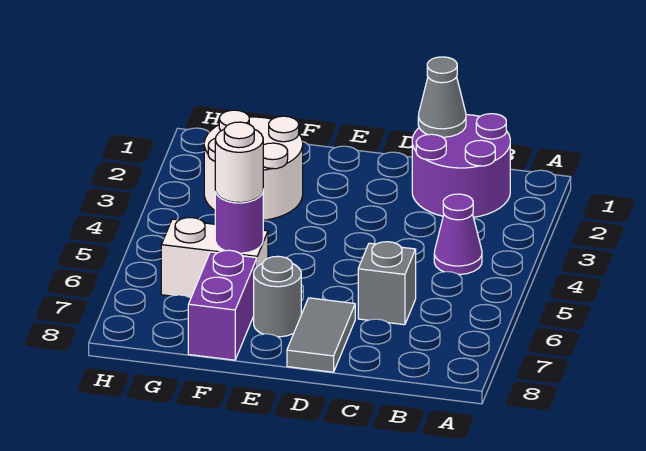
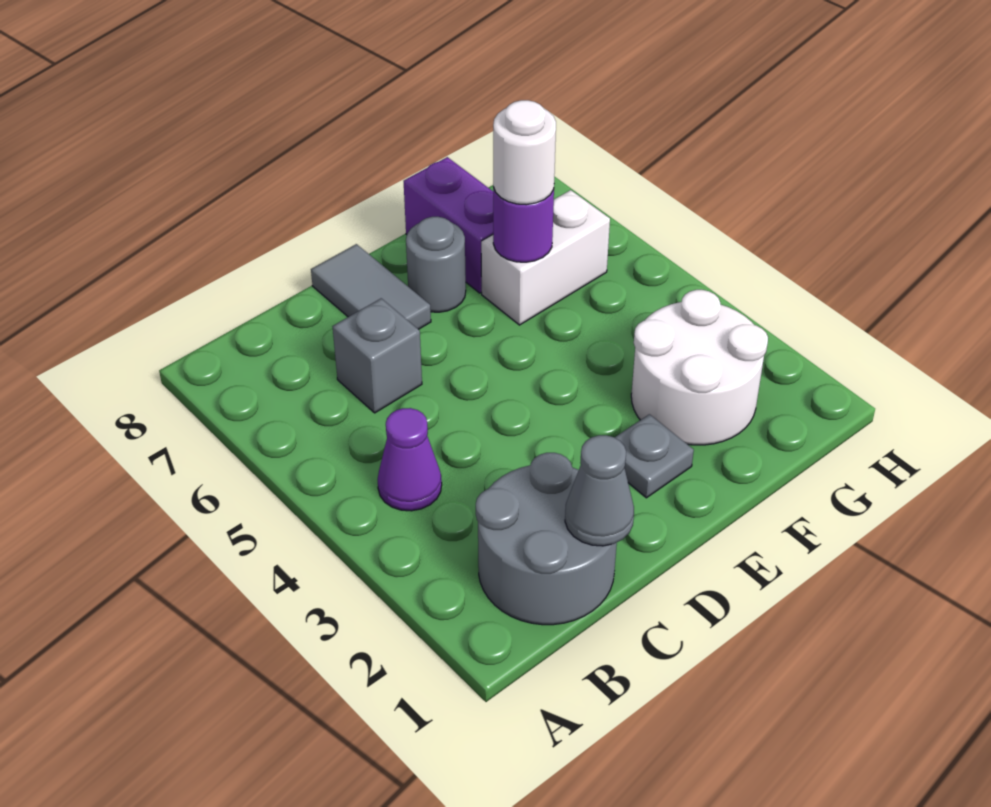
purple 2x2 round brick [412,114,510,217] -> grey 2x2 round brick [476,453,617,625]
none -> grey 1x1 plate [614,414,694,498]

